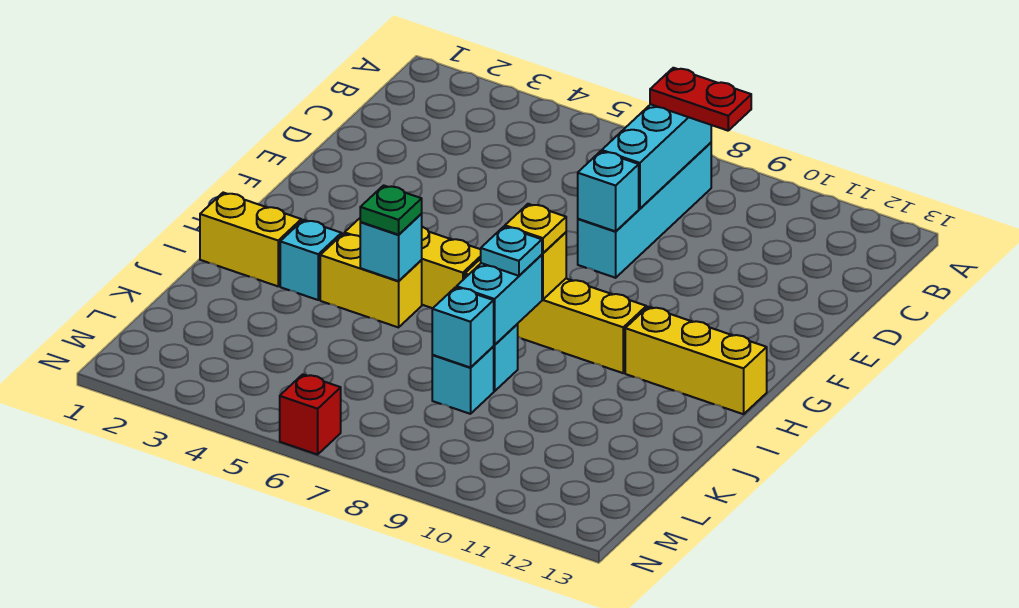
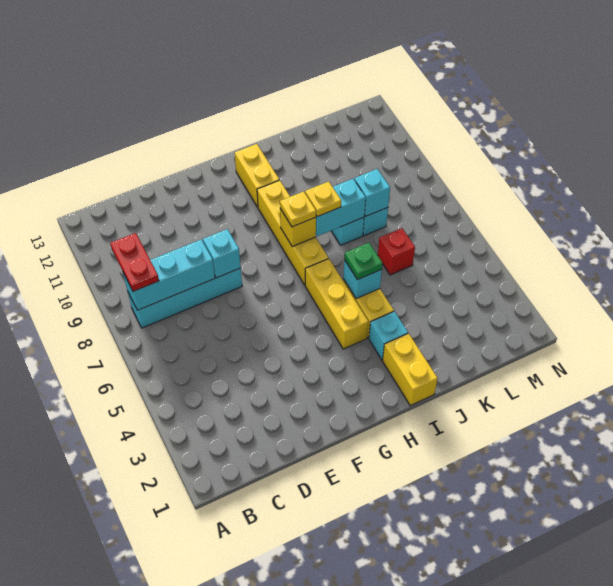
yellow 1x3 brick [625,307,767,414] -> yellow 1x2 brick [235,144,279,207]
cyan 1x1 plate [481,227,542,276] -> yellow 1x1 plate [305,182,341,217]
red 1x1 brick [280,374,341,455] -> red 1x1 brick moved to [378,228,415,275]

